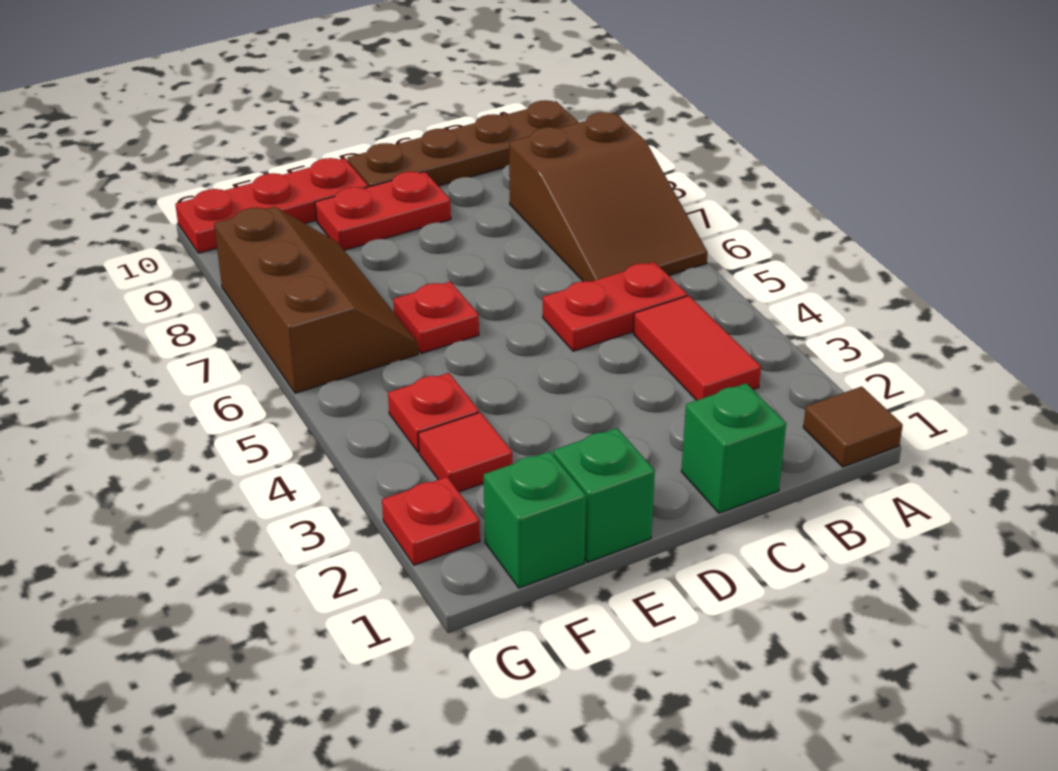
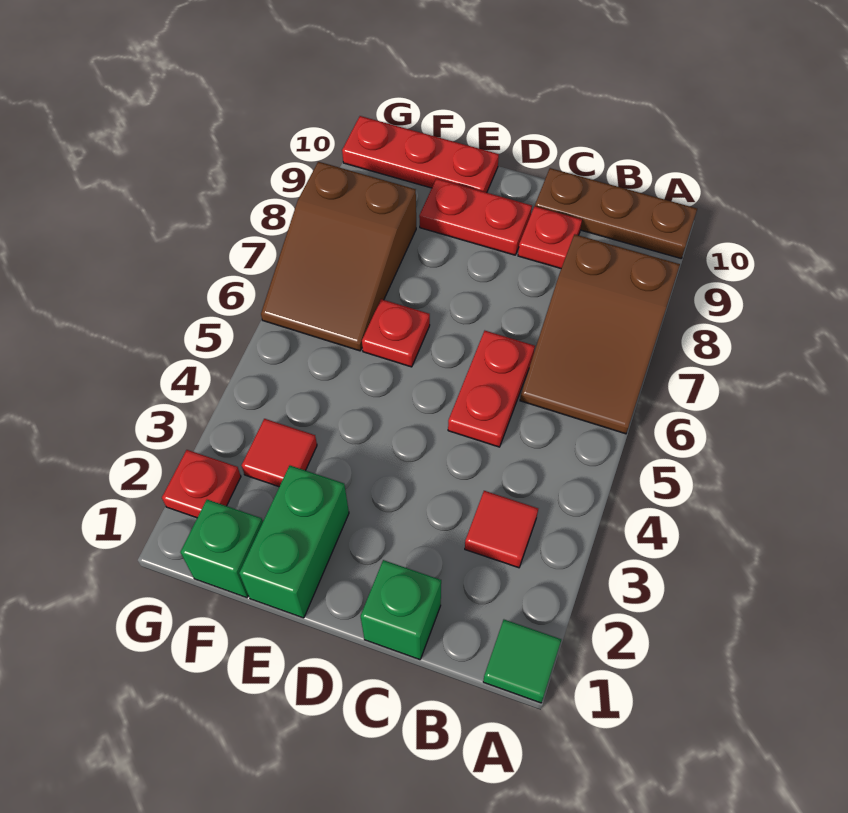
brown 1x1 tile [803,386,903,467] -> green 1x1 tile [483,620,561,703]
brown 1x4 plate [347,100,579,187] -> brown 1x3 plate [535,168,697,258]
red 1x2 tile [633,296,761,400] -> red 1x1 tile [465,491,538,568]
red 1x2 plate [543,262,687,351] -> red 1x2 plate turned to [448,331,535,447]
green 1x1 brick [553,428,655,562] -> green 1x2 brick [239,466,349,618]
red 1x1 plate [388,373,479,452] -> red 1x1 plate moved to [518,206,582,268]
brown 2x3 slope [214,207,418,393] -> brown 2x3 slope turned to [261,162,416,351]

